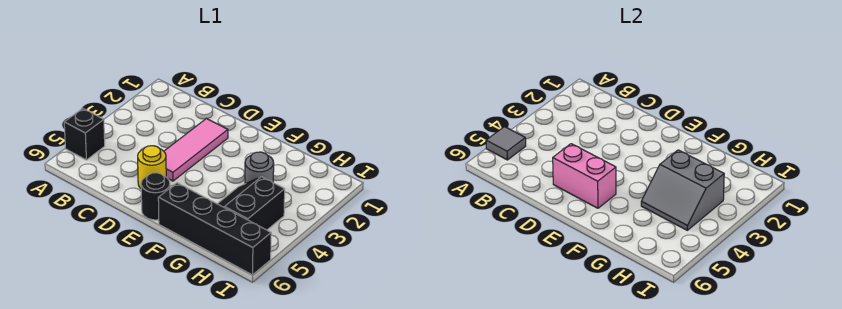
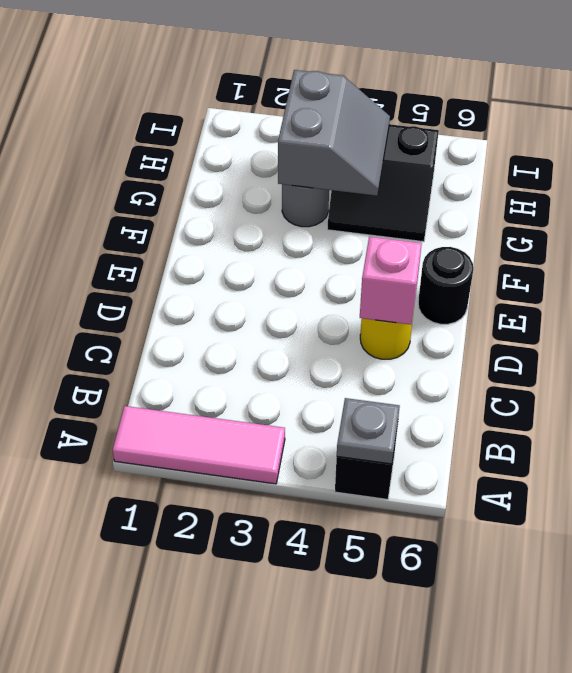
grey 1x1 tile [486,127,526,160] -> grey 1x1 plate [337,398,400,464]
pink 1x3 tile [164,119,228,181] -> pink 1x3 tile moved to [113,406,285,484]
pink 1x2 brick [553,144,616,208] -> pink 1x1 brick [360,237,422,325]
black 1x4 brick [158,183,271,275] -> none

